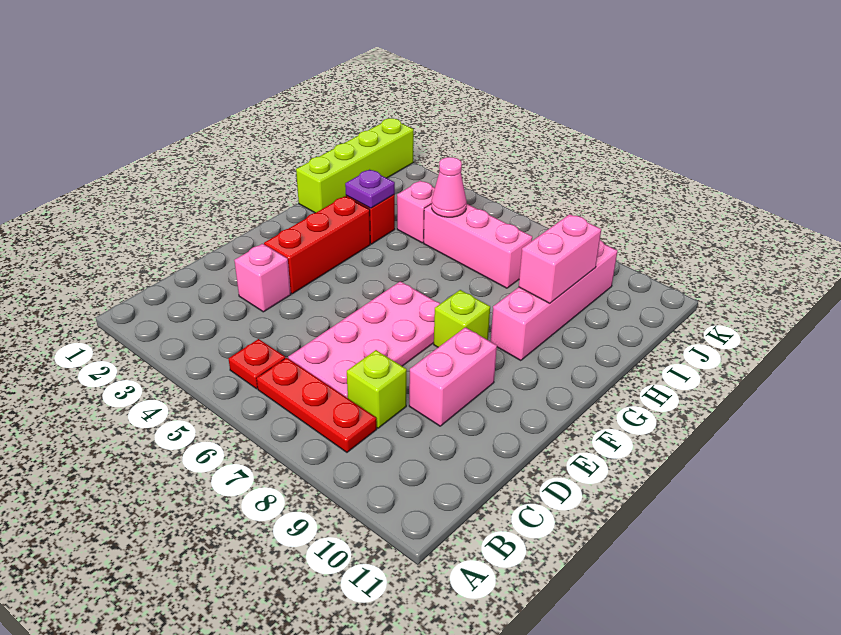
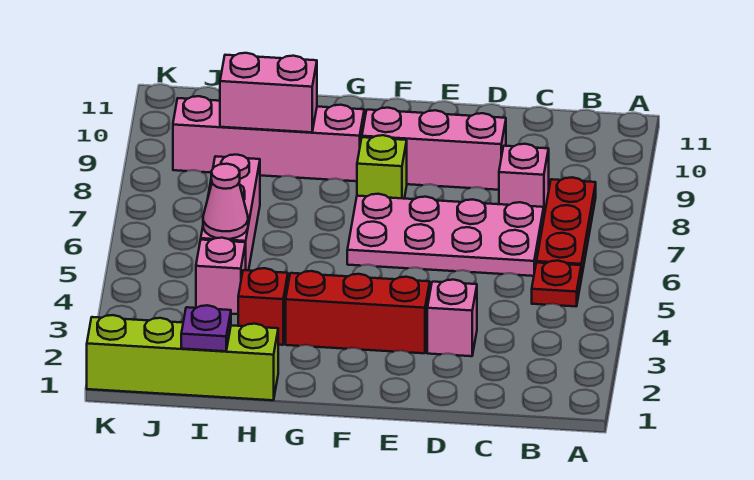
lime 1x1 brick [347,350,407,428] -> pink 1x1 brick [499,144,549,215]
pink 1x2 brick [409,327,497,426] -> pink 1x3 brick [362,108,506,190]
purple 1x1 plate [345,170,395,208] -> purple 1x1 plate moved to [181,305,231,351]

